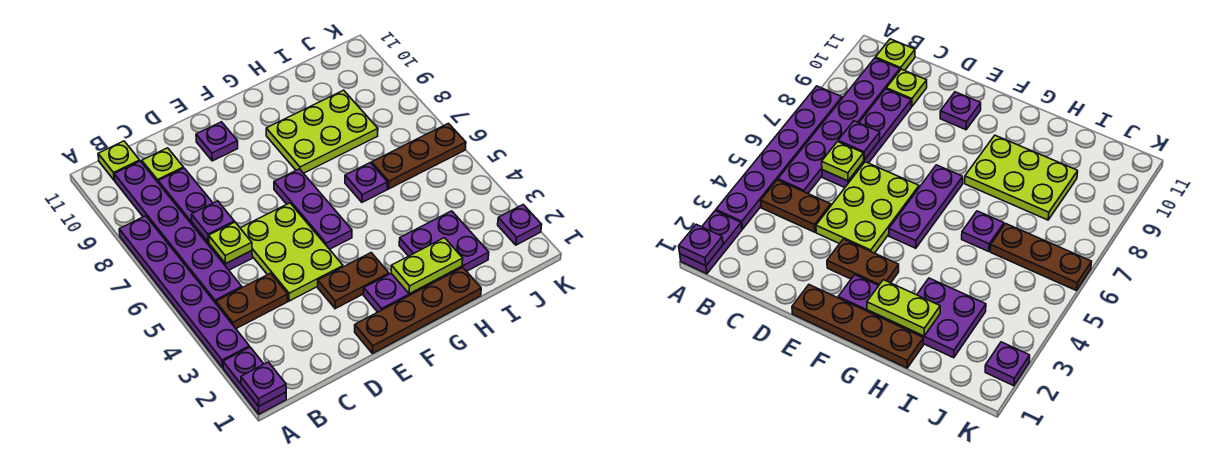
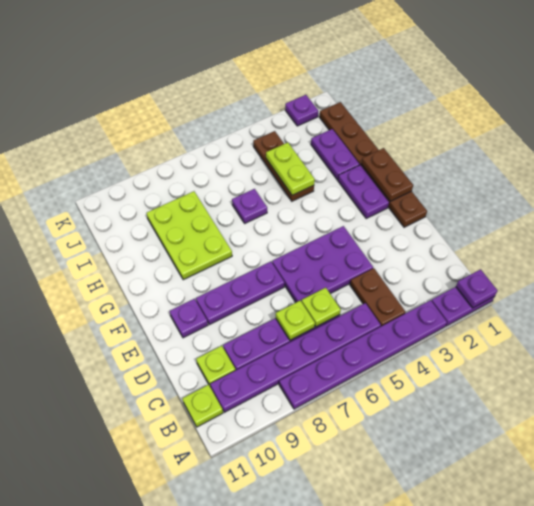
purple 1x1 plate [191,201,234,242] -> lime 1x1 plate [276,301,315,340]
lime 2x3 plate [241,203,343,301] -> purple 2x3 plate [272,226,373,302]
brown 1x4 plate [355,268,481,353] -> brown 1x6 plate [320,102,427,227]
brown 1x2 plate [318,253,389,309] -> brown 1x2 plate moved to [362,148,413,201]
purple 1x3 plate [274,169,352,249] -> purple 1x3 plate moved to [196,262,285,325]
lime 1x2 plate [391,238,463,294] -> lime 1x2 plate moved to [266,143,315,195]
purple 2x2 plate [399,211,489,282] -> purple 1x2 plate [311,129,360,180]
brown 1x3 plate [372,123,466,189] -> brown 1x3 plate moved to [253,131,314,201]

